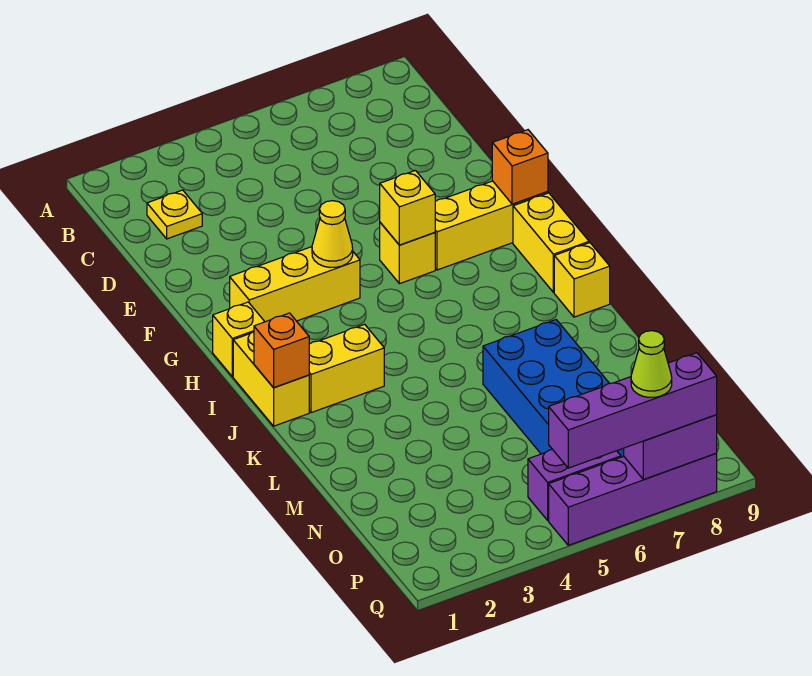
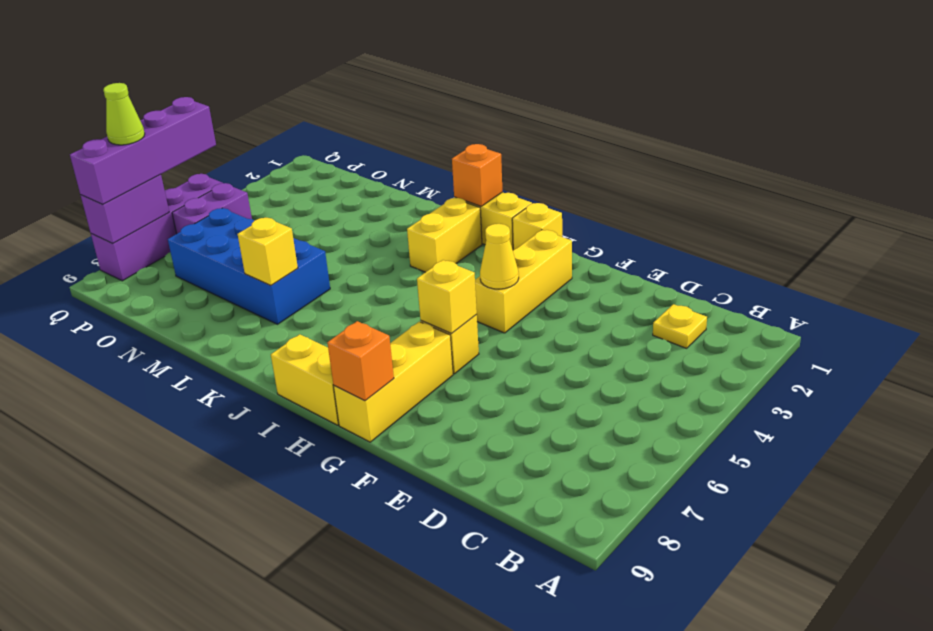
yellow 1x1 brick [554,243,610,317] -> yellow 1x1 brick moved to [238,218,298,286]

